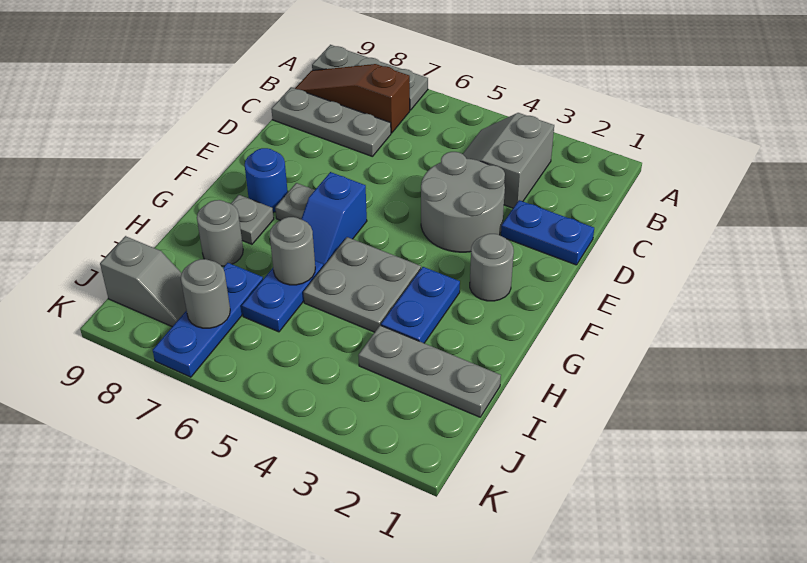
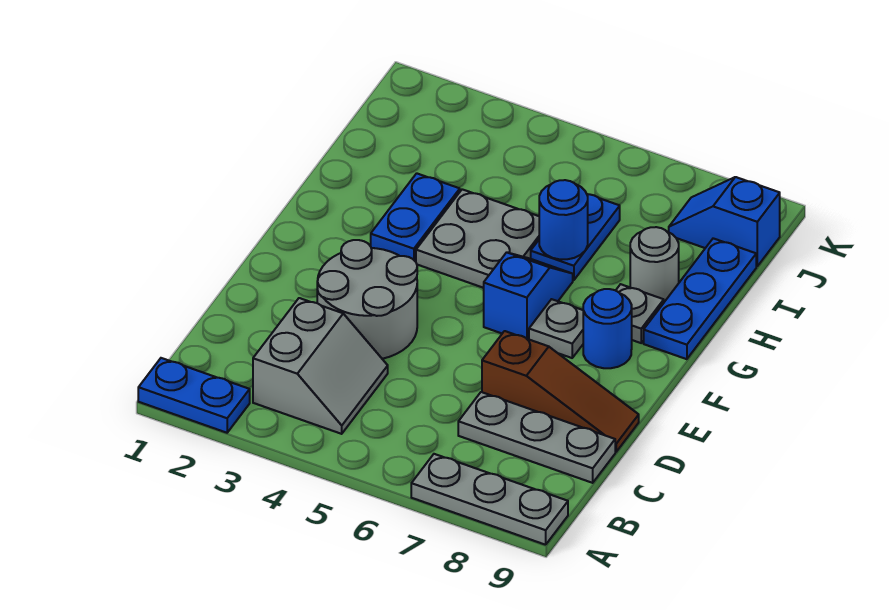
brown 1x3 slope [295,64,410,133] -> brown 1x3 slope moved to [482,331,639,452]
blue 1x2 plate [501,200,594,265] -> blue 1x2 plate moved to [138,358,250,433]
grey 1x1 round brick [470,234,514,301] -> none
grey 1x1 round brick [270,217,315,285] -> blue 1x1 round brick [539,180,588,259]
grey 1x3 plate [358,325,501,417] -> none
blue 1x3 plate [153,263,263,377] -> blue 1x3 plate moved to [644,238,756,359]
grey 1x1 round brick [181,259,230,328] -> none
grey 1x2 slope [100,236,186,327] -> blue 1x2 slope [669,177,780,266]

